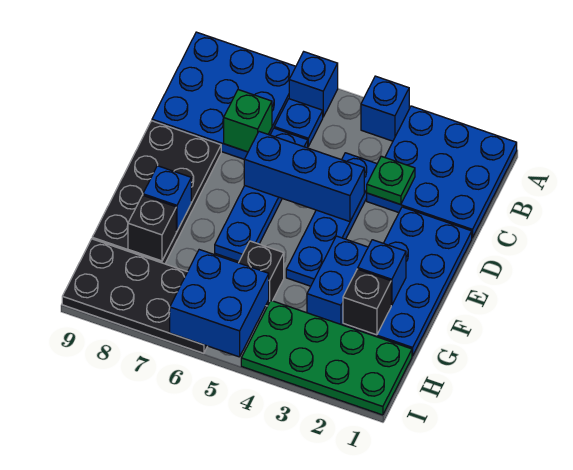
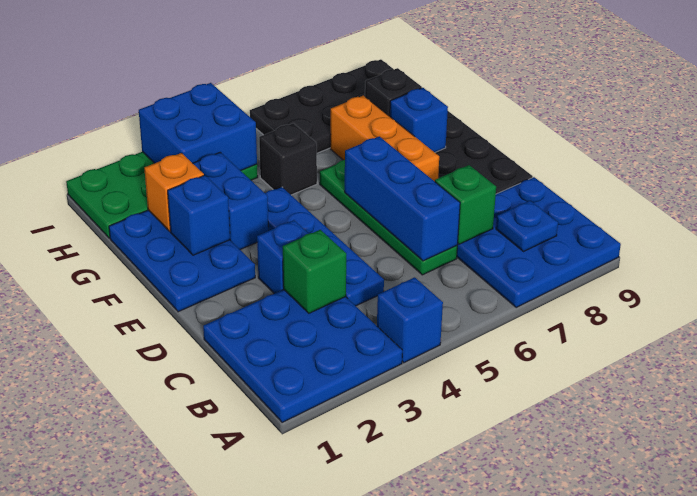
blue 1x1 brick [289,52,338,117] -> blue 1x1 brick moved to [257,220,309,294]
blue 1x1 plate [274,99,323,146] -> blue 1x1 plate moved to [496,201,558,251]
green 1x1 plate [367,156,415,205] -> green 1x1 brick [283,230,346,313]
blue 1x4 plate [215,128,308,261] -> green 1x4 plate [320,160,457,275]
blue 2x4 plate [343,207,472,356] -> blue 2x3 plate [109,210,255,312]
blue 1x3 brick [244,132,364,222] -> blue 1x3 brick turned to [345,136,460,261]
none -> orange 1x3 brick [330,96,439,181]
black 1x1 brick [343,269,391,335] -> orange 1x1 brick [144,153,204,231]
blue 2x2 brick [170,250,269,357] -> blue 2x2 brick moved to [139,83,257,171]

